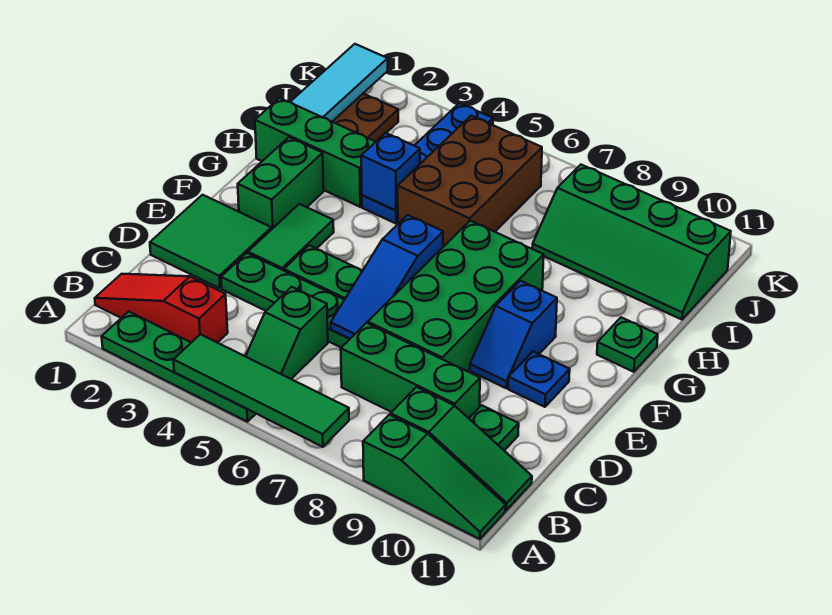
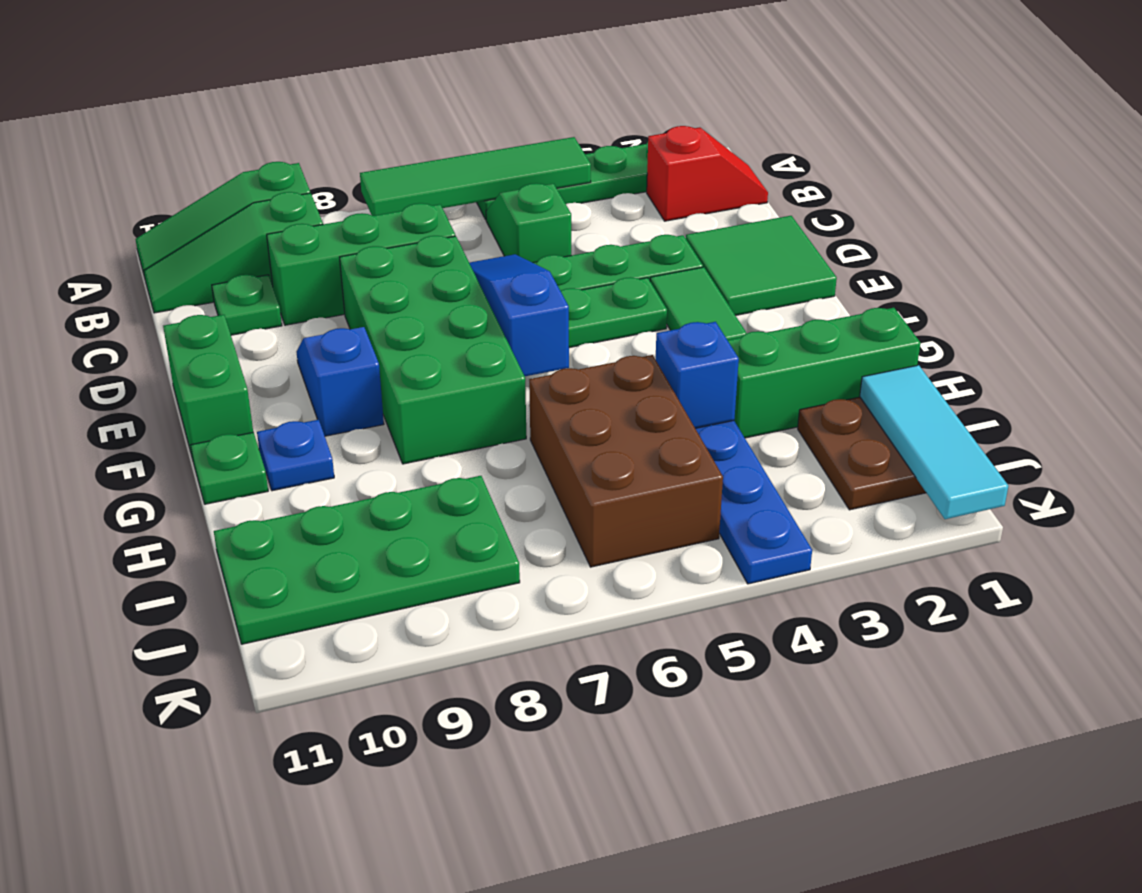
red 1x3 slope [95,274,228,343] -> red 1x2 slope [647,126,768,221]
blue 1x1 plate [508,352,570,407] -> blue 1x1 plate moved to [257,420,334,491]
green 1x2 brick [238,137,324,229] -> green 1x2 brick moved to [163,315,253,459]
green 2x4 slope [532,165,731,320] -> green 2x4 plate [214,476,520,644]

